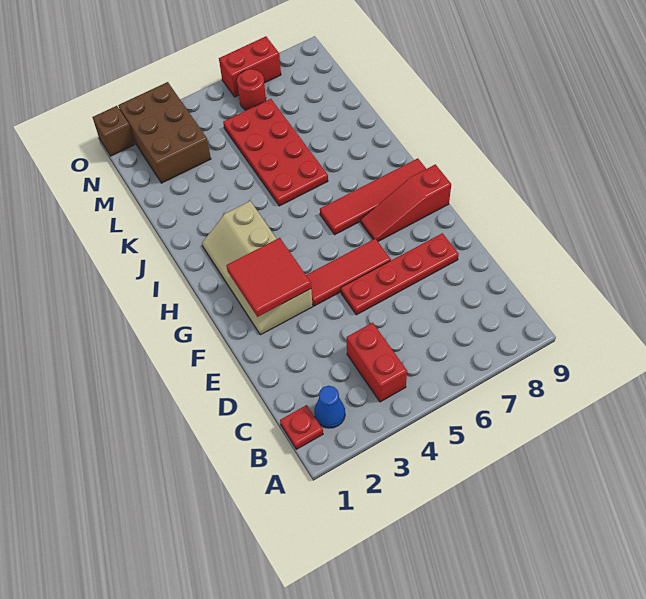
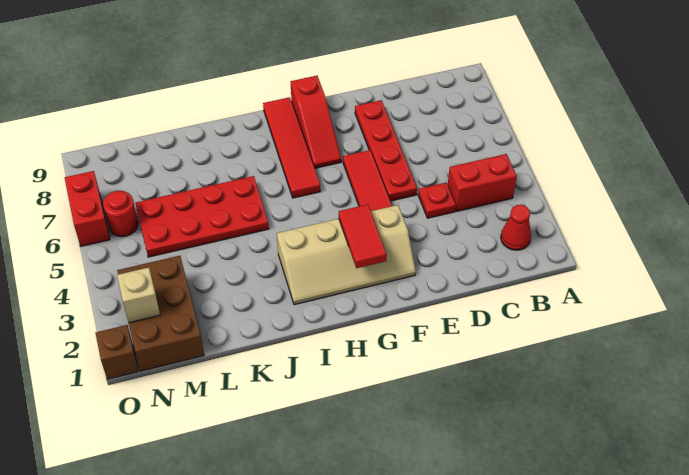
red 1x1 plate [280,405,323,449] -> red 1x1 plate moved to [418,183,456,218]
blue 1x1 cone [314,386,345,428] -> red 1x1 cone [501,205,531,250]
red 2x2 tile [226,238,311,317] -> red 1x2 tile [339,204,387,268]
brown 2x3 brick [118,82,211,183] -> brown 2x3 brick turned to [117,256,204,371]
none -> tan 1x1 brick [117,267,160,323]

